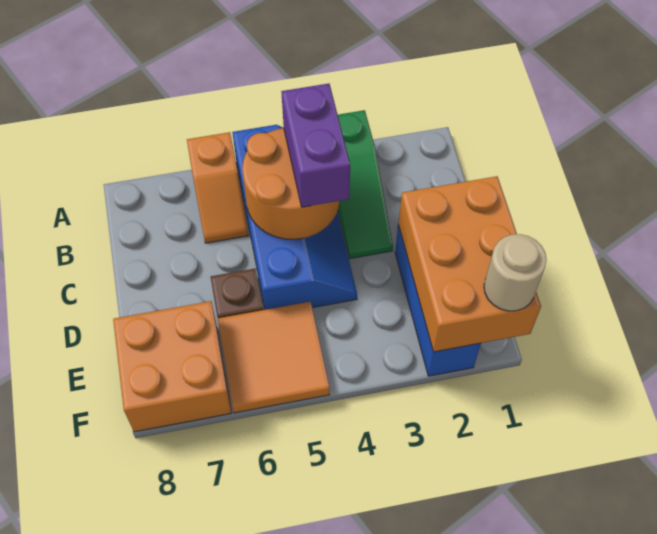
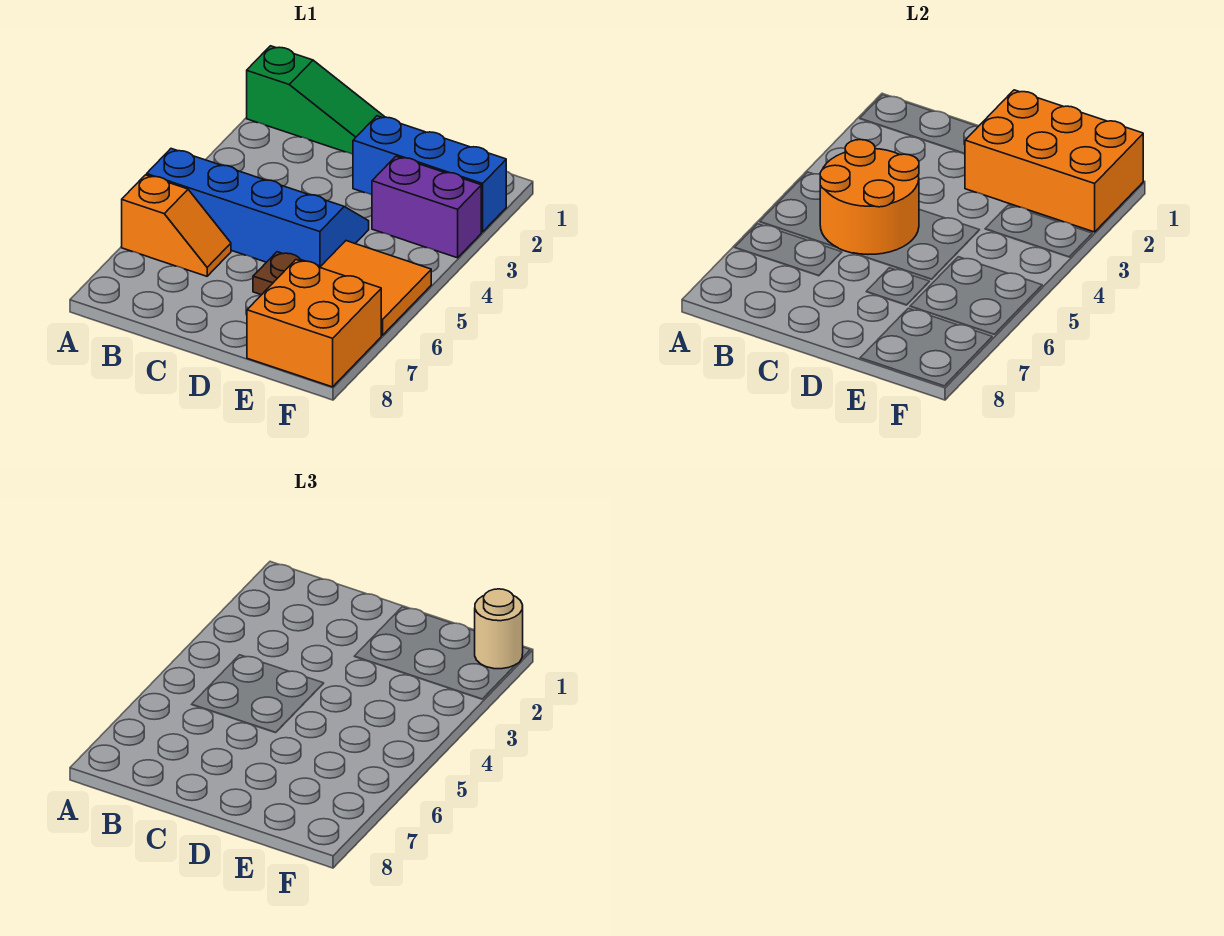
green 1x3 slope [338,110,393,259] -> green 1x3 slope moved to [247,46,385,154]
purple 1x2 brick [281,84,350,207] -> purple 1x2 brick moved to [372,156,481,258]

